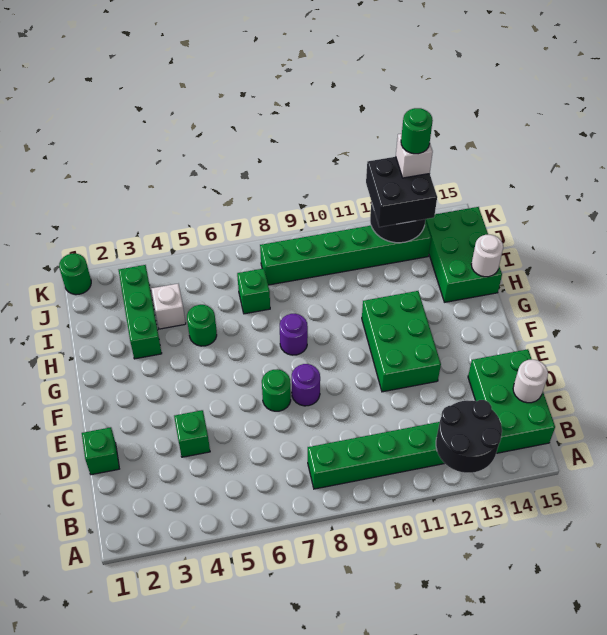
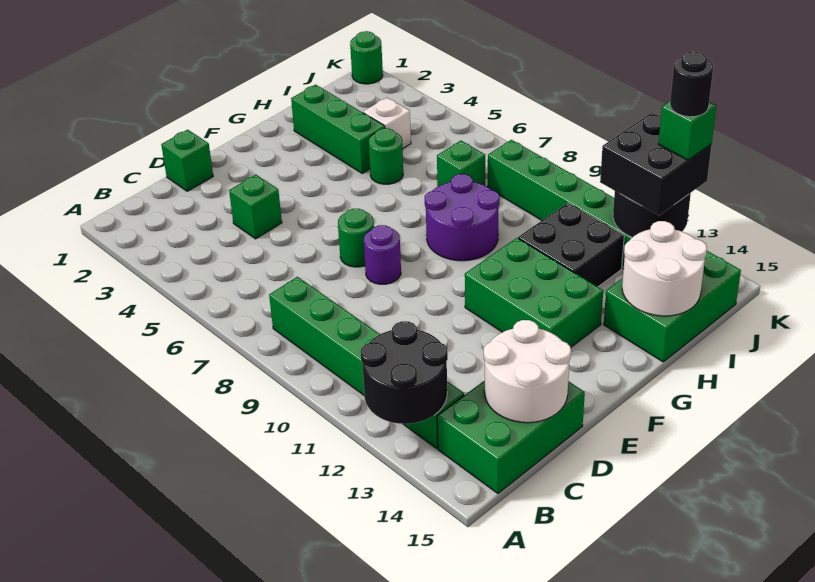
white 1x1 round brick [513,360,548,403] -> white 2x2 round brick [484,320,571,423]
green 2x3 brick [362,291,441,392] -> green 2x3 brick turned to [465,238,603,347]
purple 1x1 round brick [280,314,308,355] -> purple 2x2 round brick [425,174,500,261]
green 1x3 brick [119,265,162,359] -> green 1x3 brick turned to [291,85,385,173]
none -> black 2x2 brick [518,203,624,287]
white 1x1 round brick [471,235,503,277] -> white 2x2 round brick [622,221,707,316]
white 1x1 brick [396,134,433,178] -> green 1x1 brick [659,101,716,160]
green 1x1 round brick [401,108,433,154] -> black 1x1 round brick [670,52,713,117]

